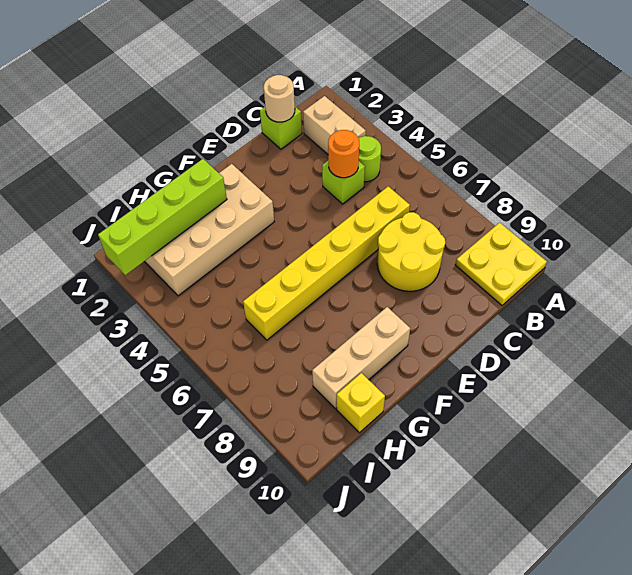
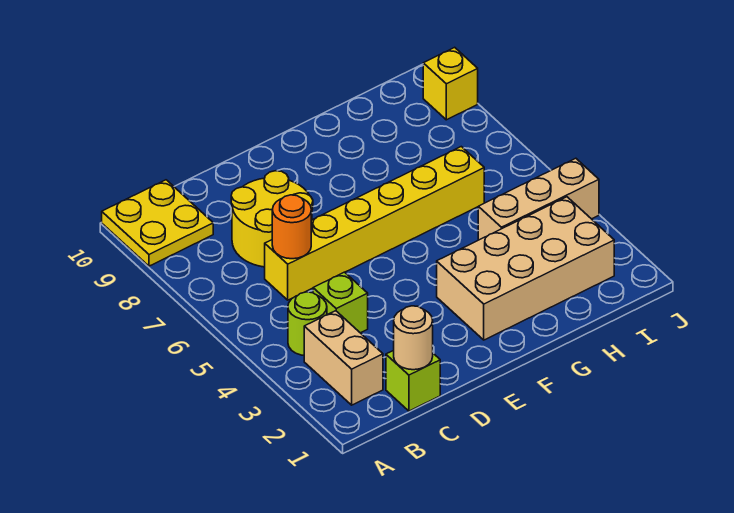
orange 1x1 round brick [328,130,359,178] -> orange 1x1 round brick moved to [272,195,311,259]
tan 1x3 brick [312,307,410,409] -> tan 1x3 brick moved to [478,158,599,240]
lime 1x4 brick [98,159,227,275] -> none
yellow 1x1 brick [337,373,385,433] -> yellow 1x1 brick moved to [423,47,478,120]

